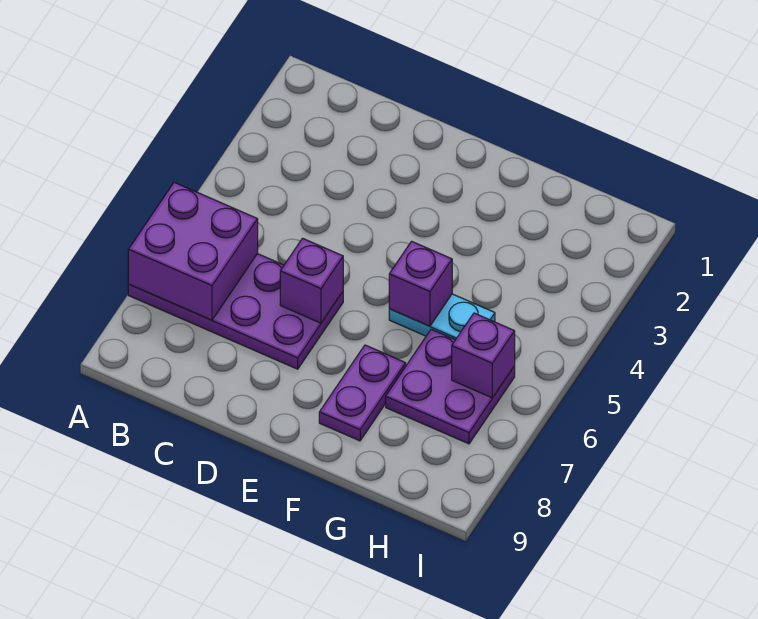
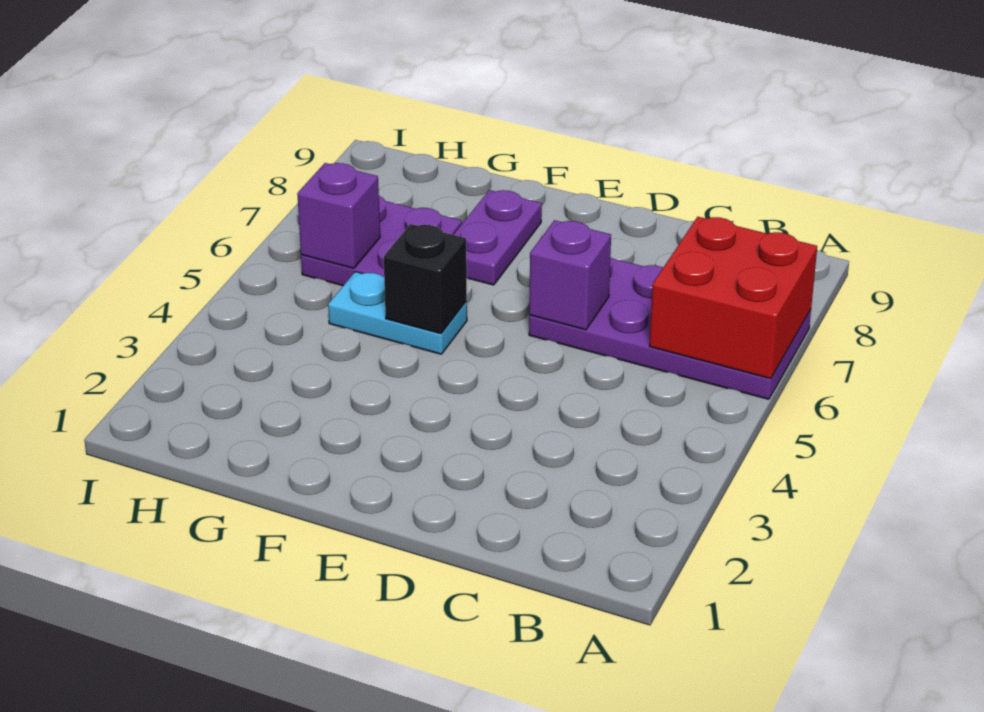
purple 2x2 brick [128,182,258,320] -> red 2x2 brick [650,217,817,379]
purple 1x1 brick [389,241,452,326] -> black 1x1 brick [384,224,467,334]

